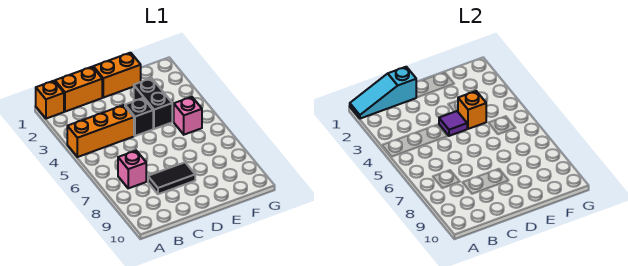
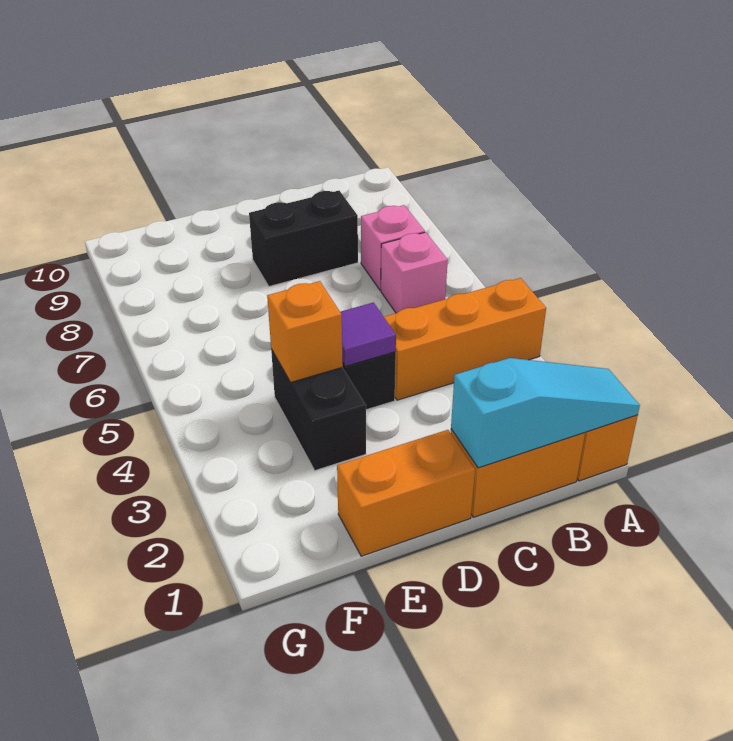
black 1x2 tile [148,162,195,194] -> black 1x2 brick [249,191,358,286]
pink 1x1 brick [174,97,202,135] -> pink 1x1 brick moved to [381,232,448,313]

